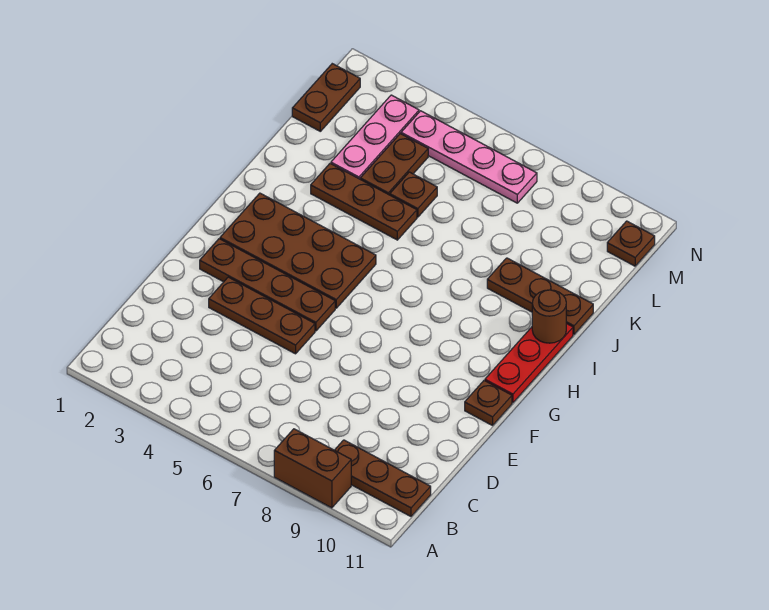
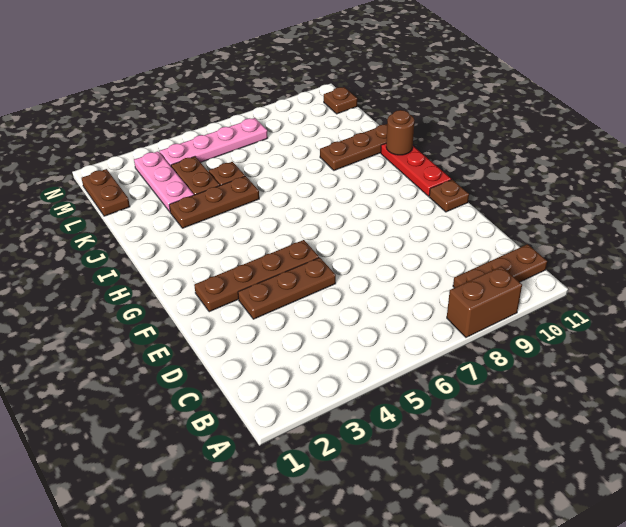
brown 2x4 plate [220,193,376,308] -> none

